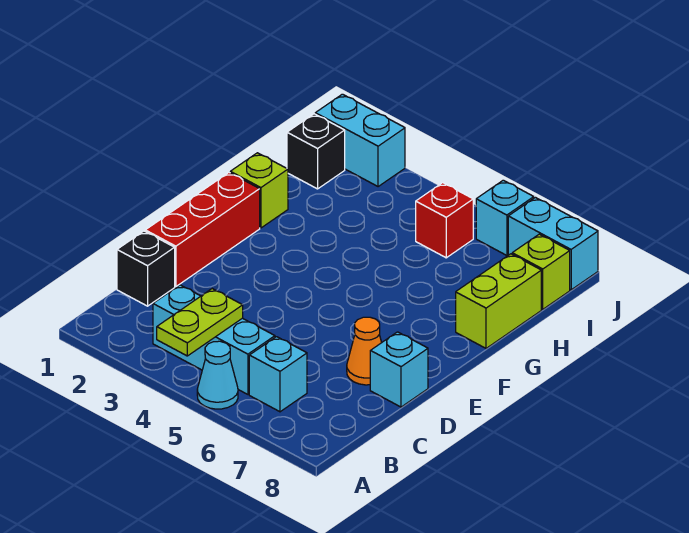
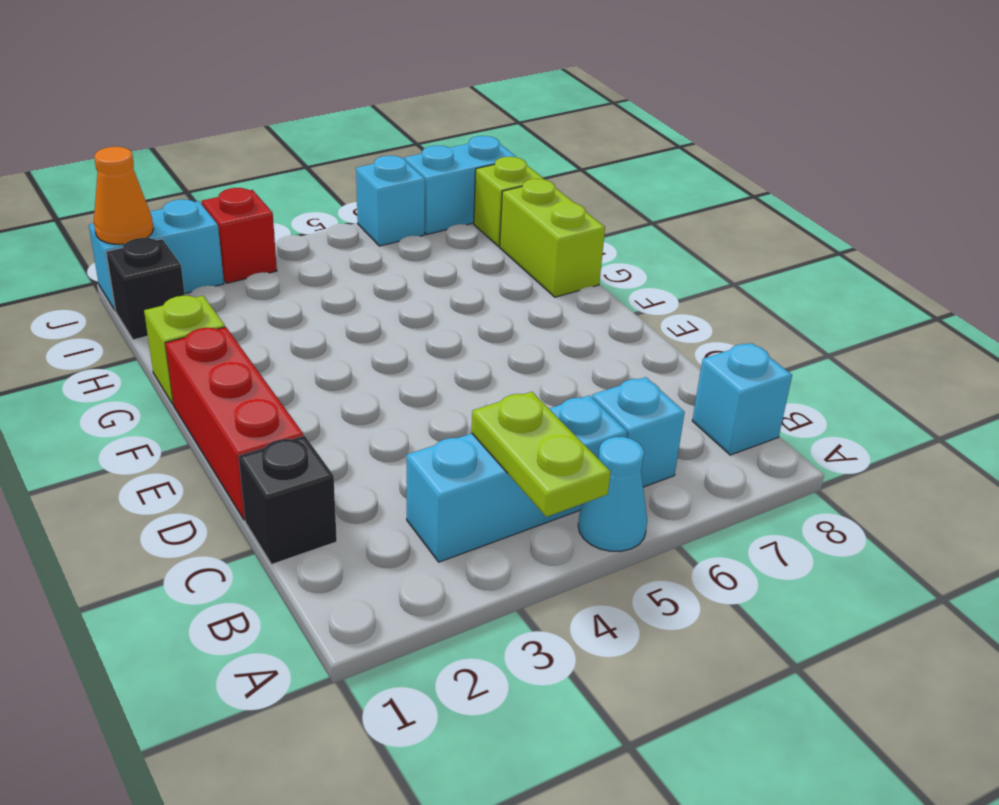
orange 1x1 cone [347,317,382,385] -> orange 1x1 cone moved to [94,147,153,244]
cyan 1x1 brick [370,332,428,407] -> cyan 1x1 brick moved to [692,343,792,455]
red 1x1 brick [416,183,473,258] -> red 1x1 brick moved to [202,188,277,283]

